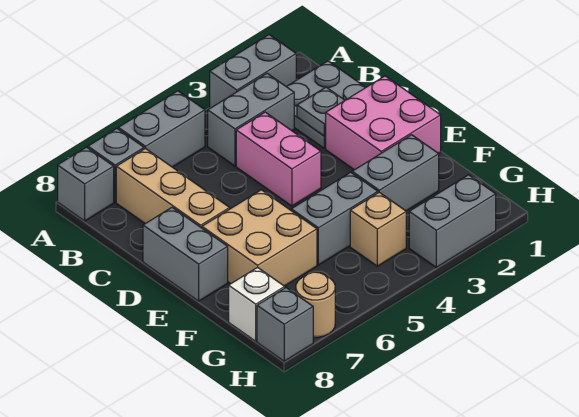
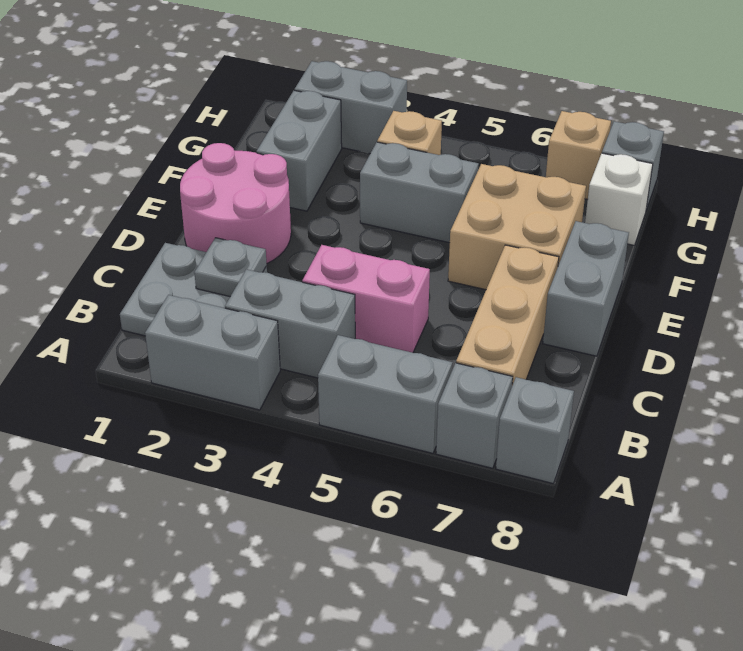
pink 1x2 brick [236,112,321,206] -> pink 1x2 brick turned to [302,245,430,353]
pink 2x2 brick [325,76,441,170] -> pink 2x2 round brick [180,143,291,263]
grey 1x2 brick [352,135,439,211] -> grey 1x2 brick turned to [257,90,342,211]
tan 1x1 round brick [296,272,335,337] -> tan 1x1 brick [546,111,611,199]

